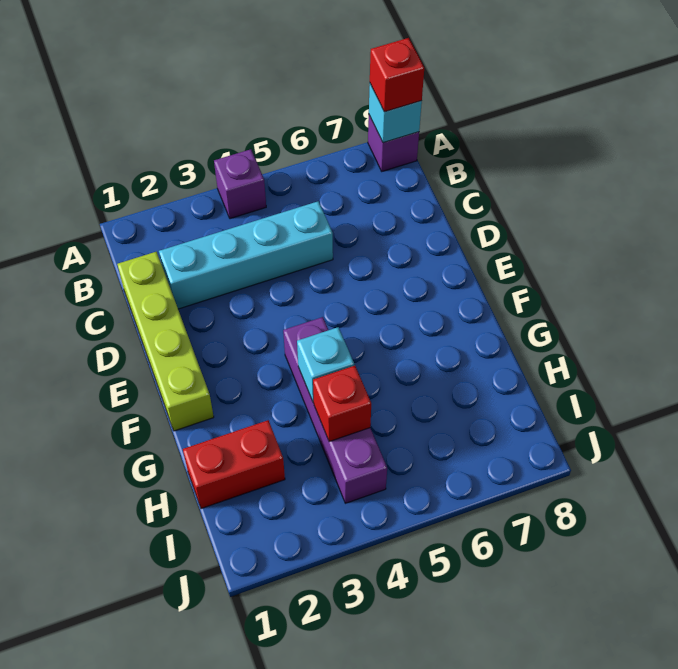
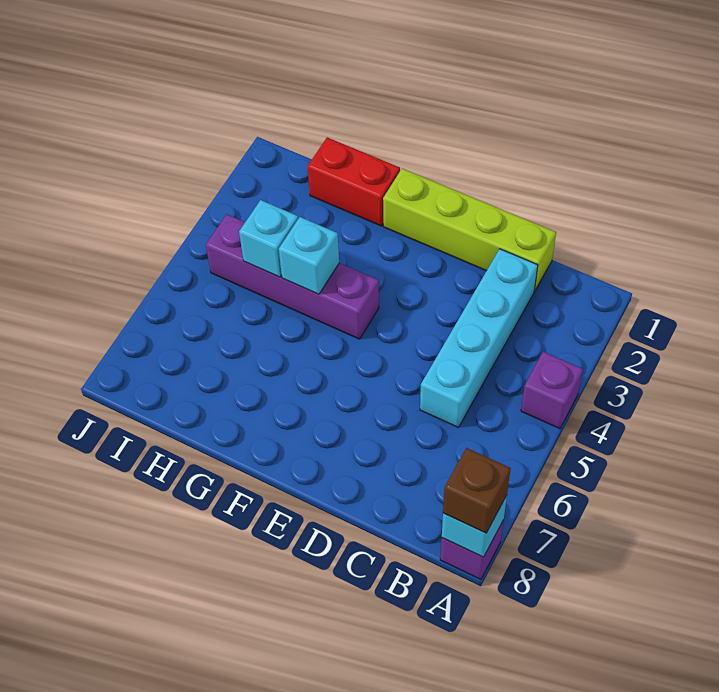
red 1x1 brick [370,38,424,112] -> brown 1x1 brick [443,448,511,533]
red 1x2 brick [183,420,285,509] -> red 1x2 brick turned to [308,138,400,226]
red 1x1 brick [313,366,371,442] -> cyan 1x1 brick [239,200,298,277]

